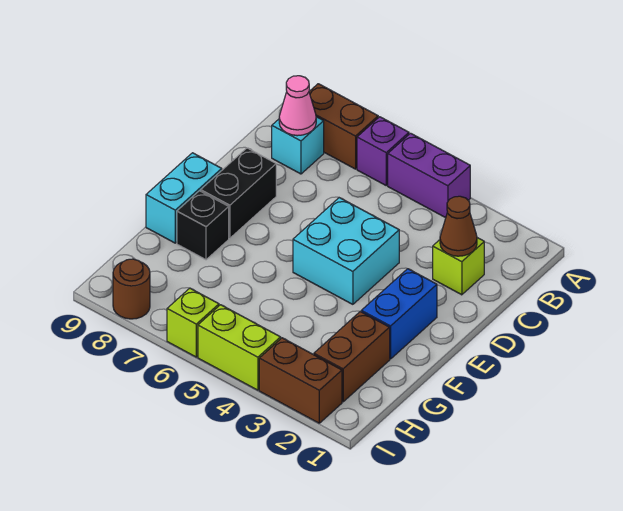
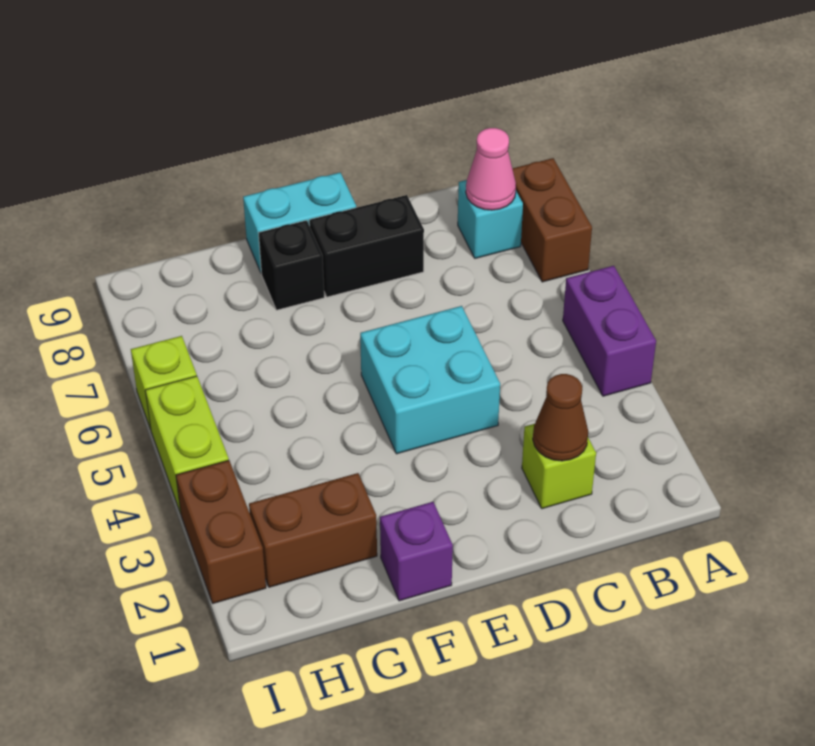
purple 1x1 brick [357,117,409,185] -> purple 1x1 brick moved to [380,502,453,601]
blue 1x2 brick [361,269,437,359] -> none
brown 1x1 round brick [113,259,150,319] -> none

